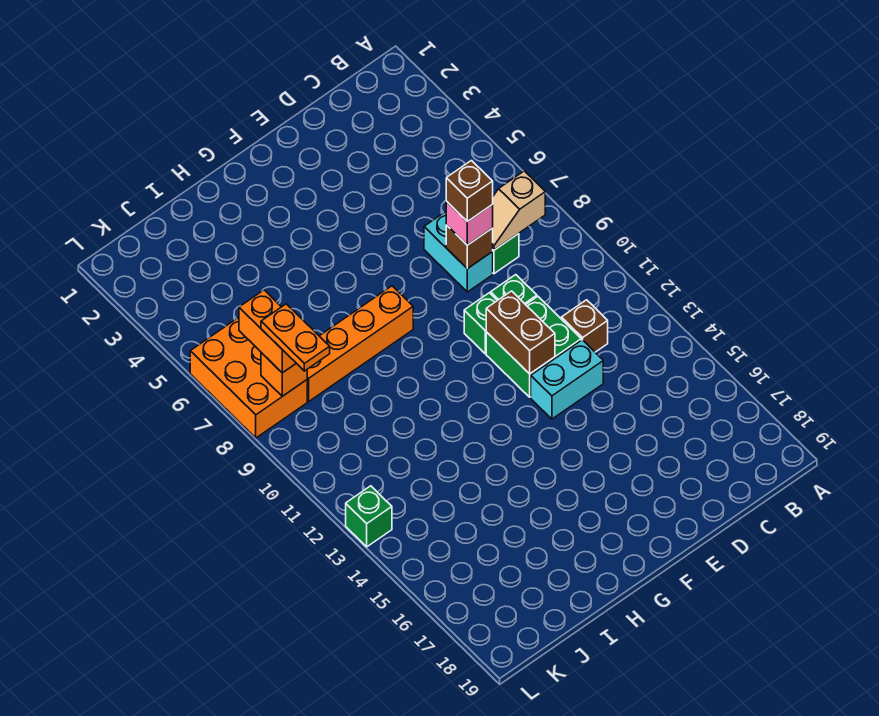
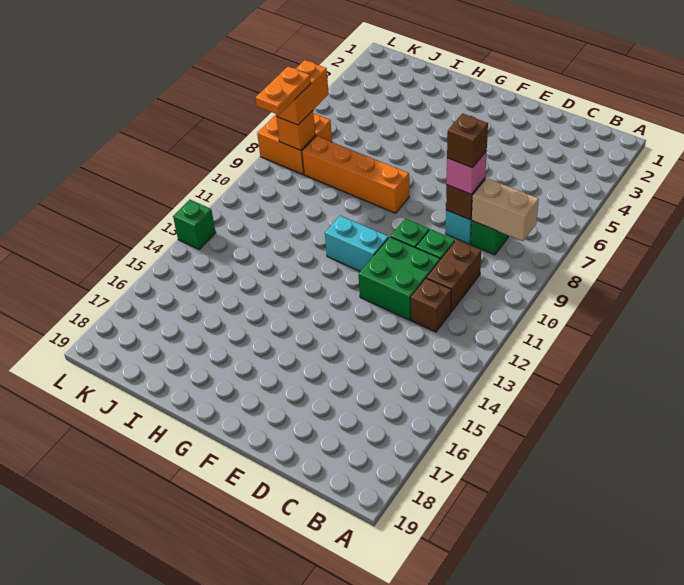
tan 1x2 slope [492,171,545,250] -> tan 1x2 brick [472,178,539,241]
cyan 1x2 brick [531,340,603,419] -> cyan 1x2 brick moved to [325,215,389,271]
brown 1x2 brick [486,291,555,374] -> brown 1x2 brick moved to [427,240,481,312]
orange 2x3 brick [190,317,307,438] -> orange 2x2 brick [257,114,332,174]

